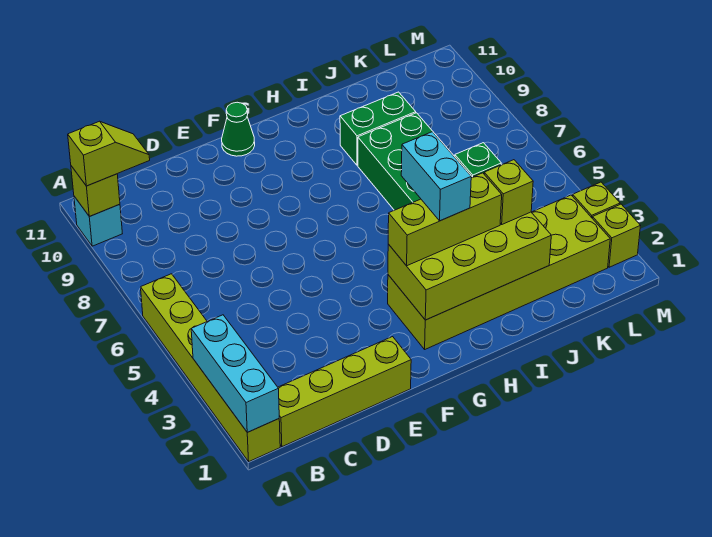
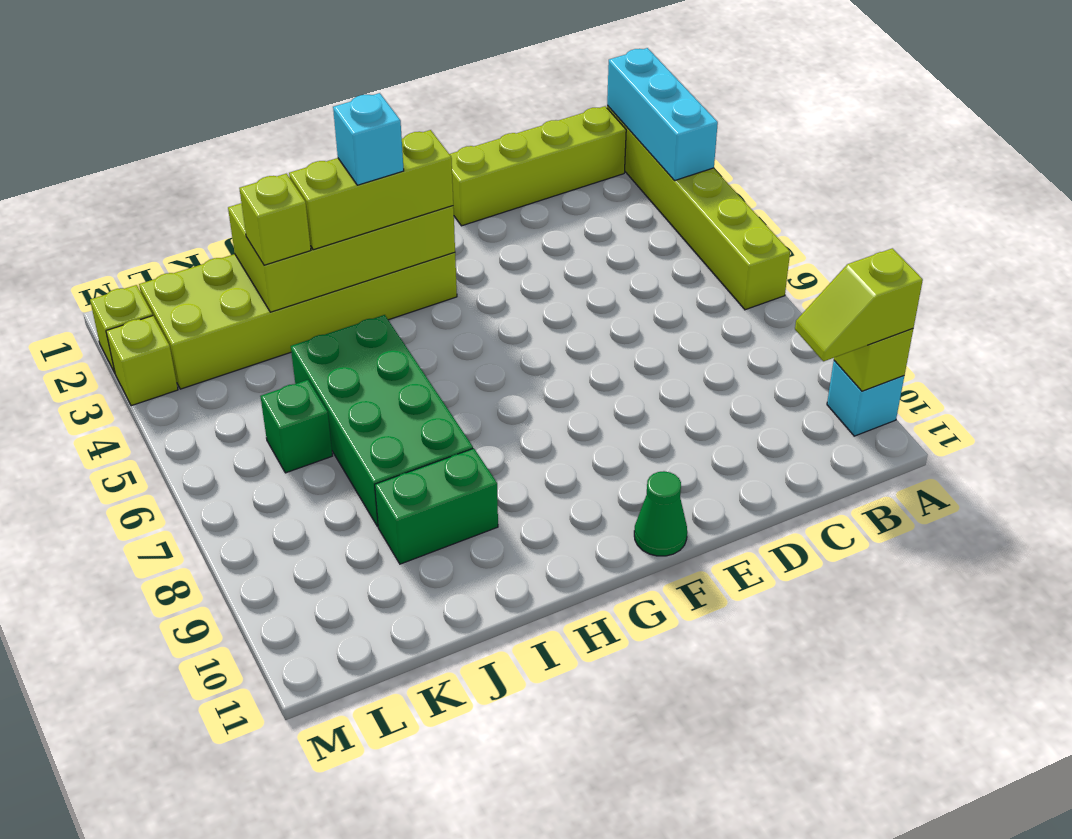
cyan 1x2 brick [401,132,471,221] -> cyan 1x1 brick [333,93,404,185]

